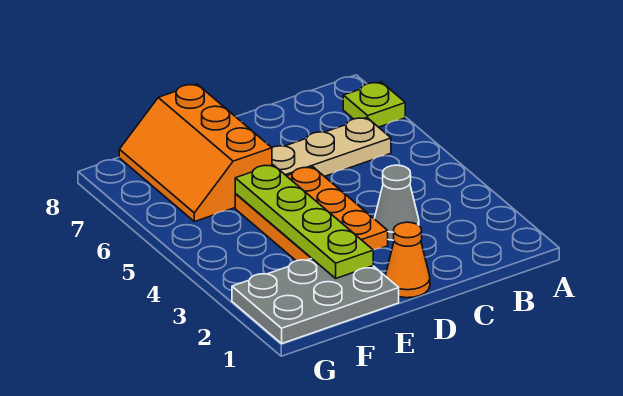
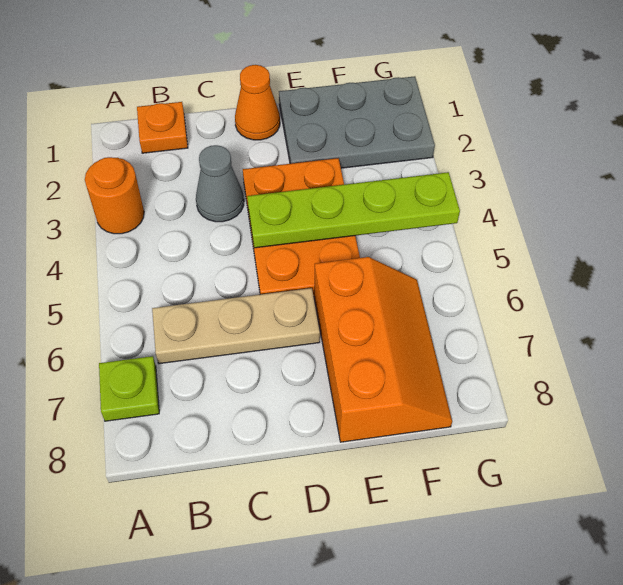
none -> orange 1x1 round brick [85,157,144,234]
none -> orange 1x1 plate [137,102,188,153]
lime 1x4 plate [235,165,373,278] -> lime 1x4 plate turned to [247,172,460,248]

